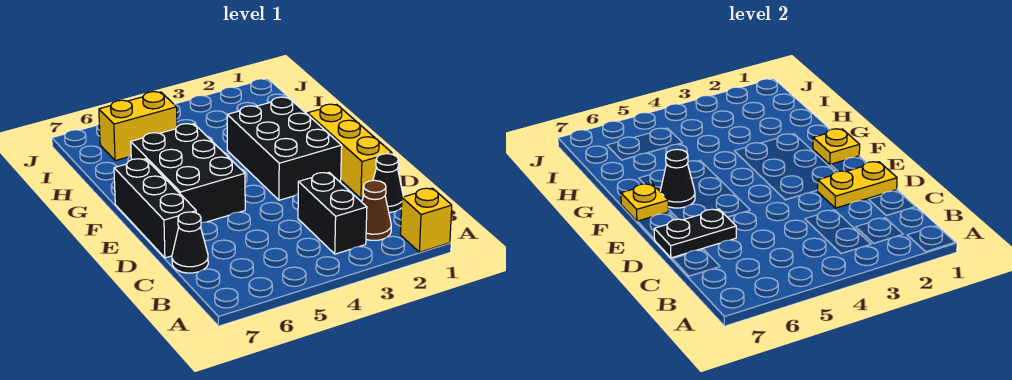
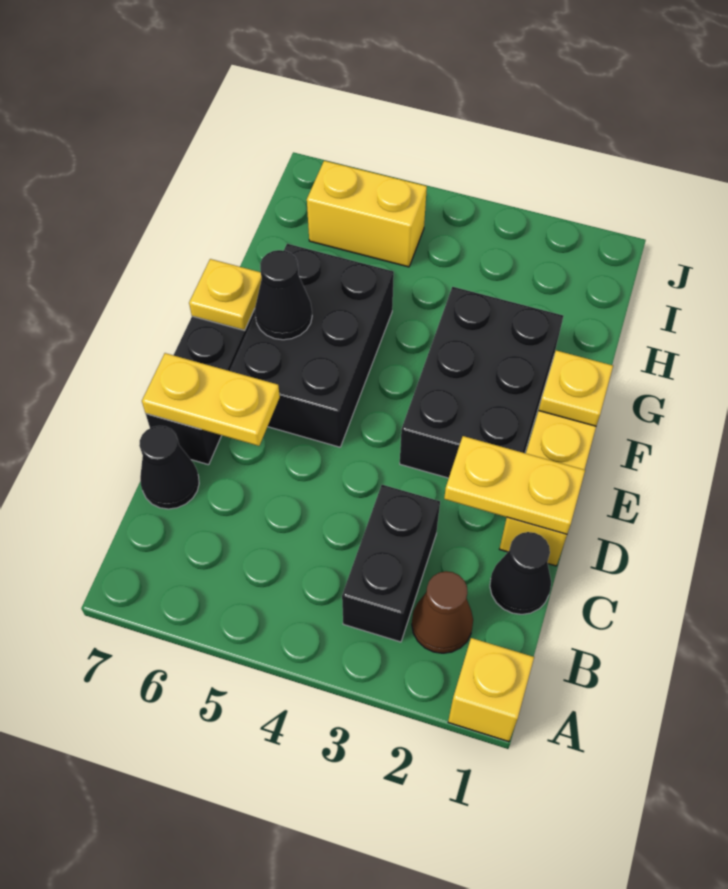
black 1x2 plate [654,209,736,258] -> yellow 1x2 plate [142,353,280,446]

